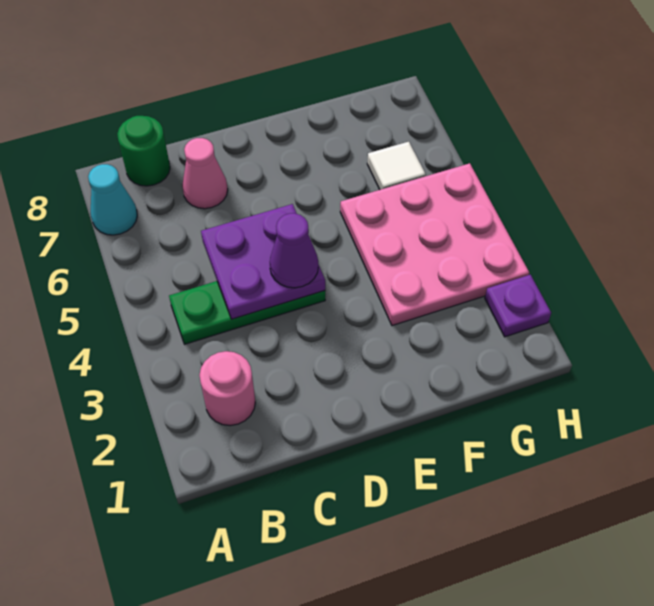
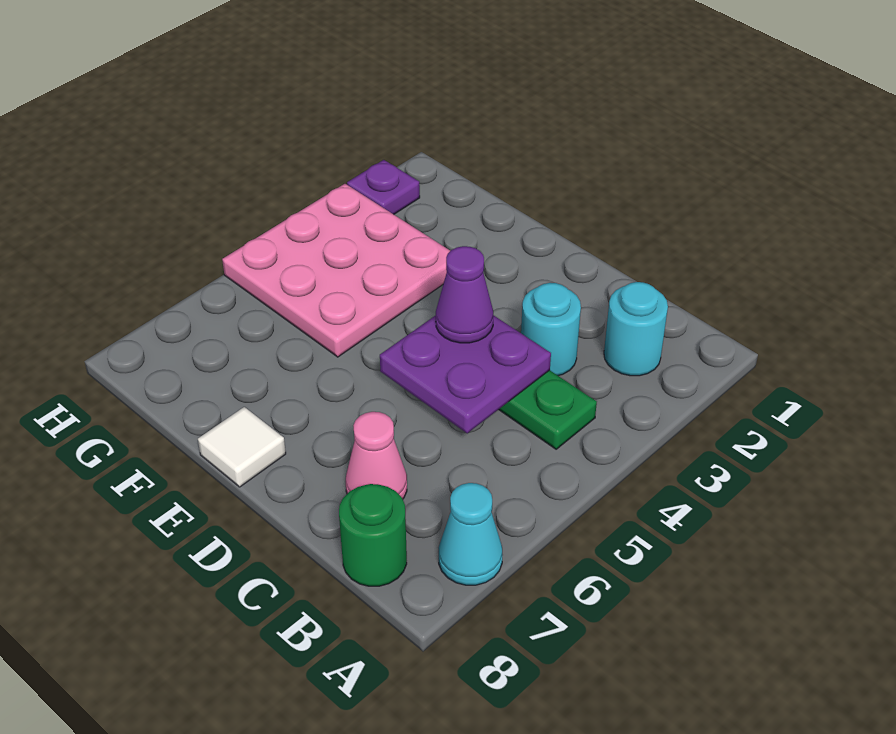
pink 1x1 round brick [199,351,255,426] -> cyan 1x1 round brick [604,282,668,376]
none -> cyan 1x1 round brick [521,283,581,376]
white 1x1 tile [367,142,426,190] -> white 1x1 tile moved to [198,407,286,487]

